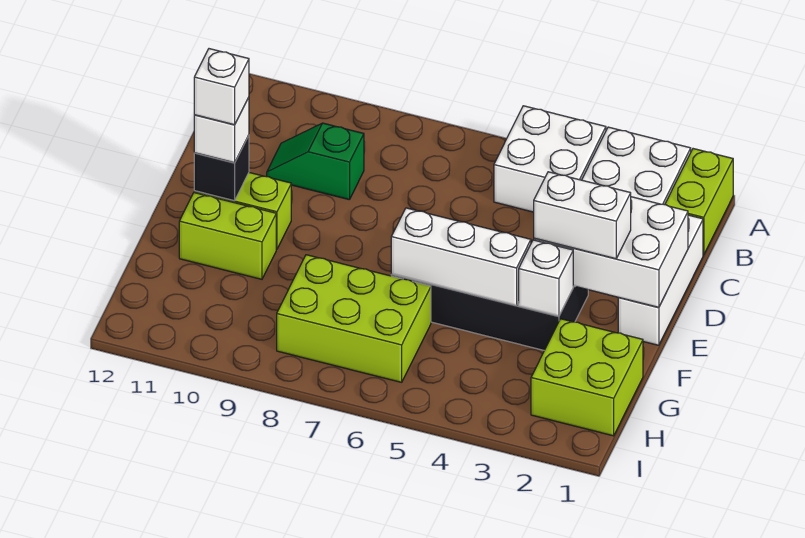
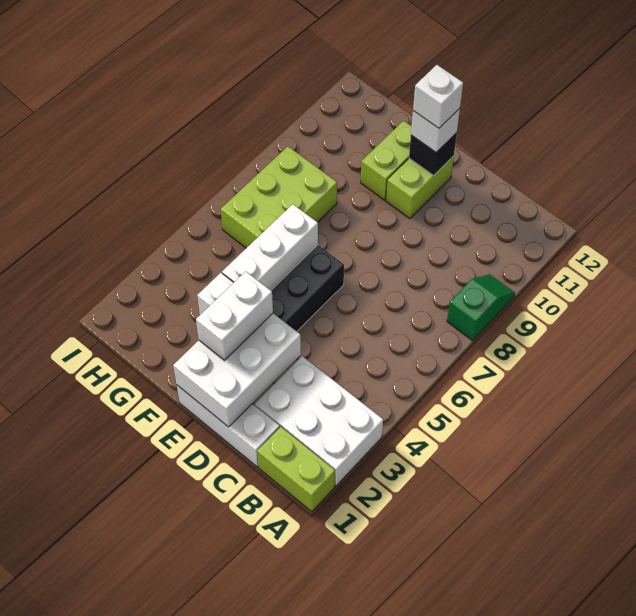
white 2x2 brick [494,106,606,212] -> none
green 1x2 slope [267,123,364,200] -> green 1x2 slope moved to [447,274,515,341]
lime 2x2 brick [531,319,643,436] -> none

